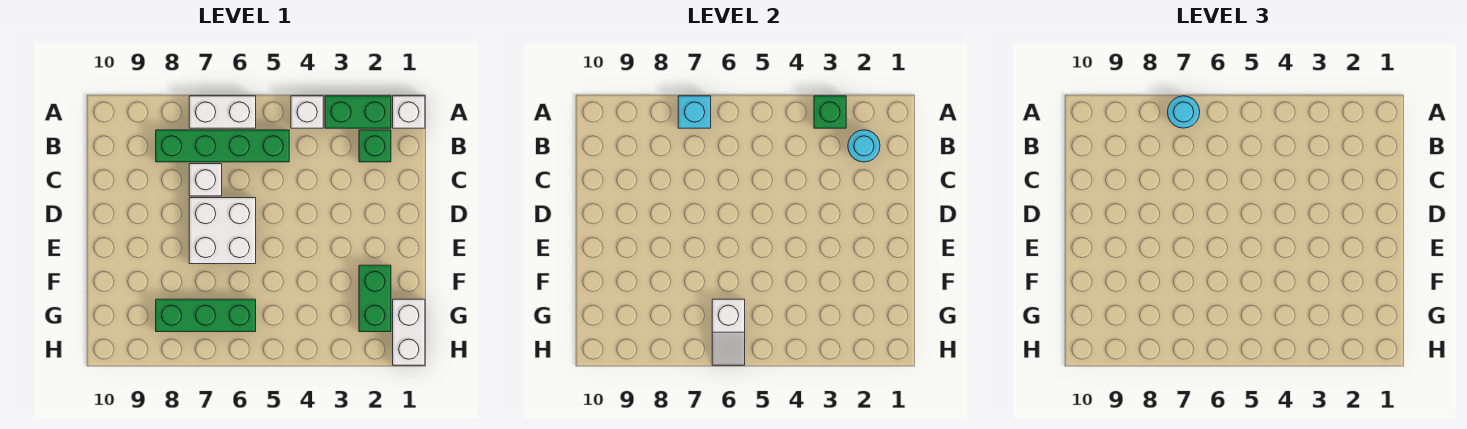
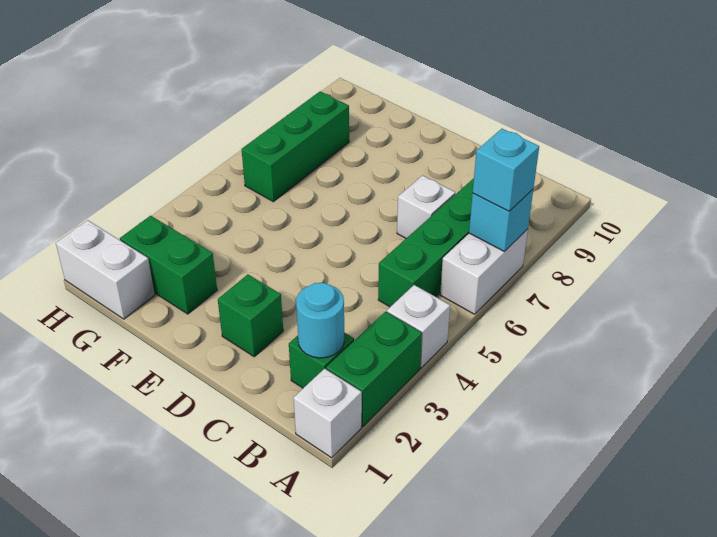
green 1x1 brick [814,96,846,128] -> green 1x1 brick moved to [218,275,283,357]
cyan 1x1 round brick [1168,96,1200,128] -> cyan 1x1 brick [473,129,539,211]
white 2x2 brick [189,198,256,264] -> none
white 1x2 slope [712,299,745,365] -> none

